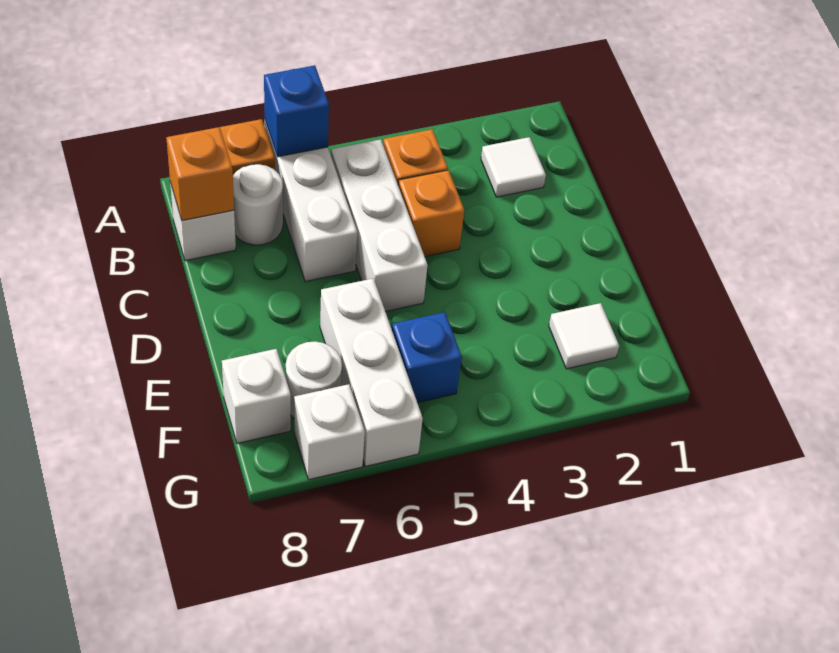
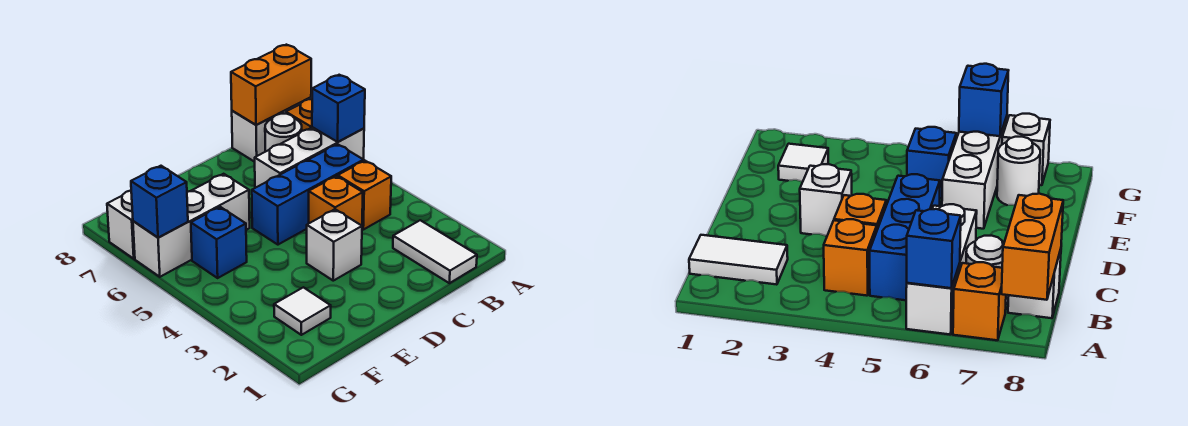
white 1x1 tile [481,137,546,197] -> white 1x2 tile [393,220,477,283]
white 1x3 brick [331,139,428,312] -> blue 1x3 brick [252,144,364,245]
orange 1x1 brick [166,127,234,220] -> orange 1x2 brick [231,45,311,125]
white 1x1 brick [222,349,291,443] -> white 1x1 brick moved to [307,209,362,281]
none -> blue 1x1 brick [131,166,188,238]

